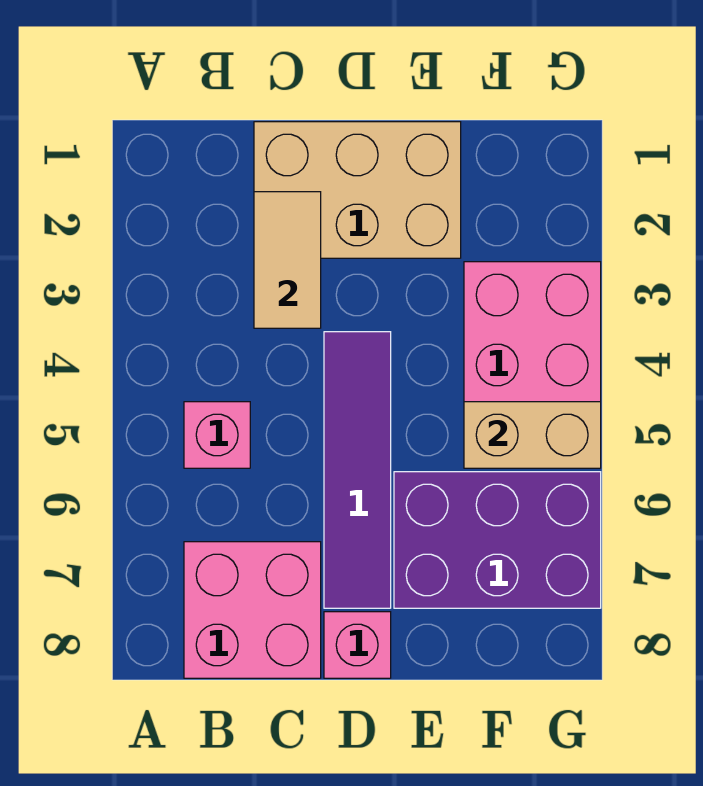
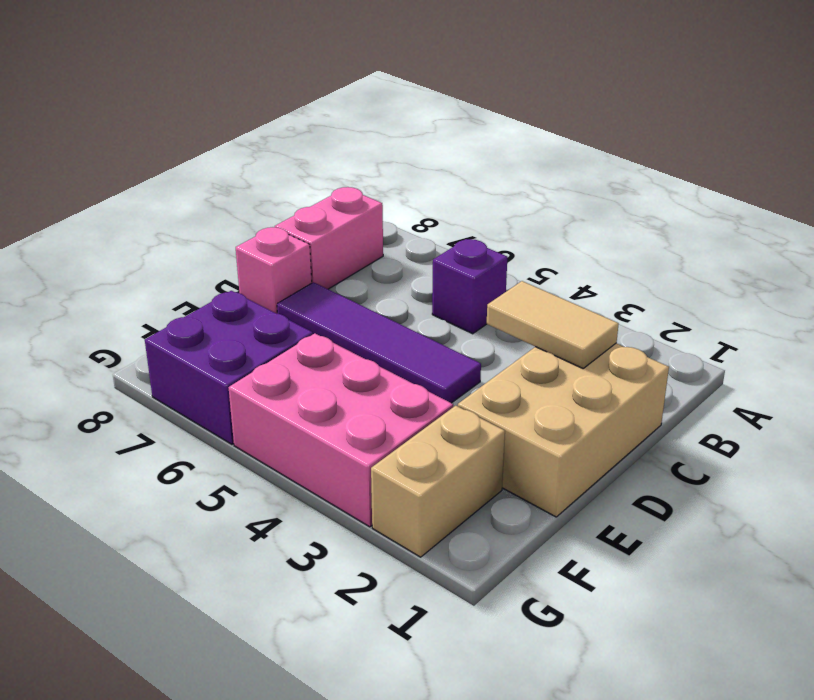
pink 1x1 brick [184,402,250,468] -> purple 1x1 brick [432,239,507,334]
pink 2x2 brick [184,542,321,678] -> pink 1x2 brick [275,187,383,289]
purple 2x3 brick [394,472,601,608] -> purple 2x2 brick [145,291,313,444]
tan 1x2 brick [464,402,601,468] -> tan 1x2 brick moved to [371,406,505,557]

